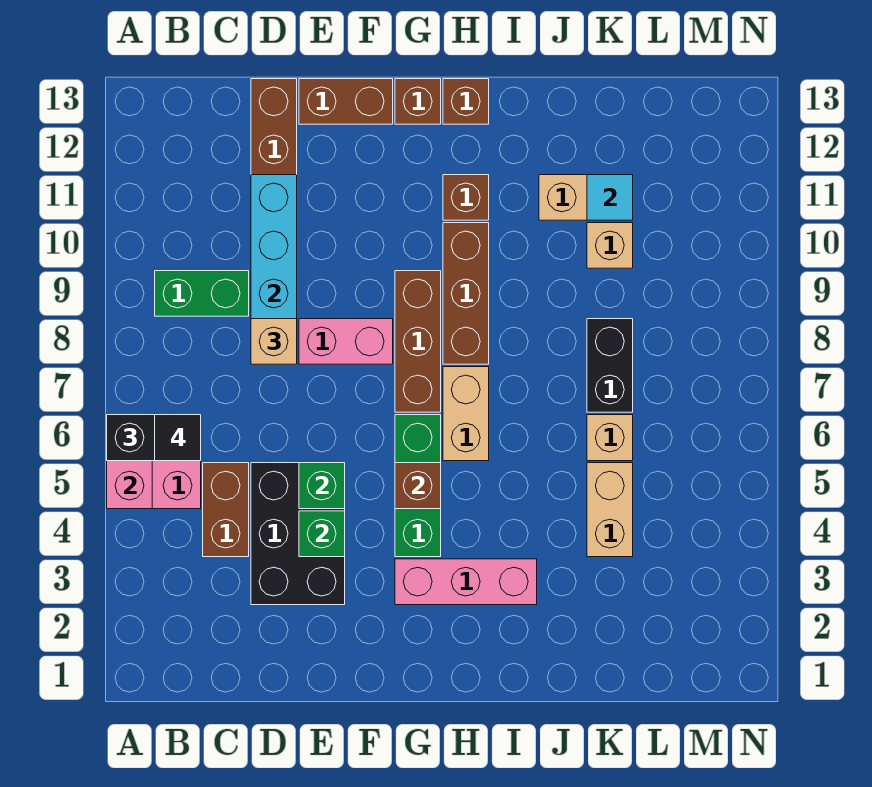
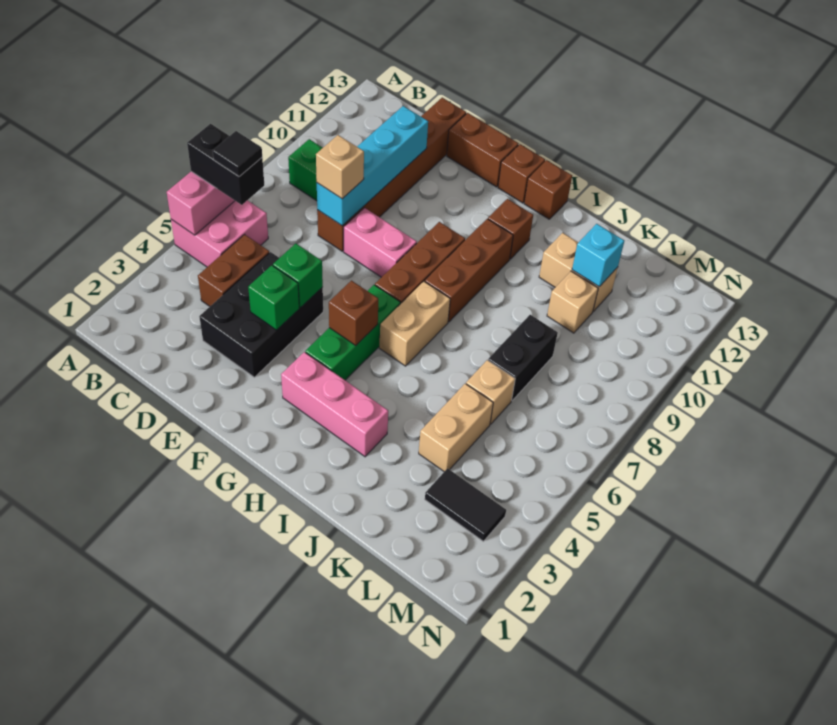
cyan 1x1 tile [587,175,633,220] -> cyan 1x1 brick [572,224,624,286]
none -> black 1x2 tile [425,469,506,541]

